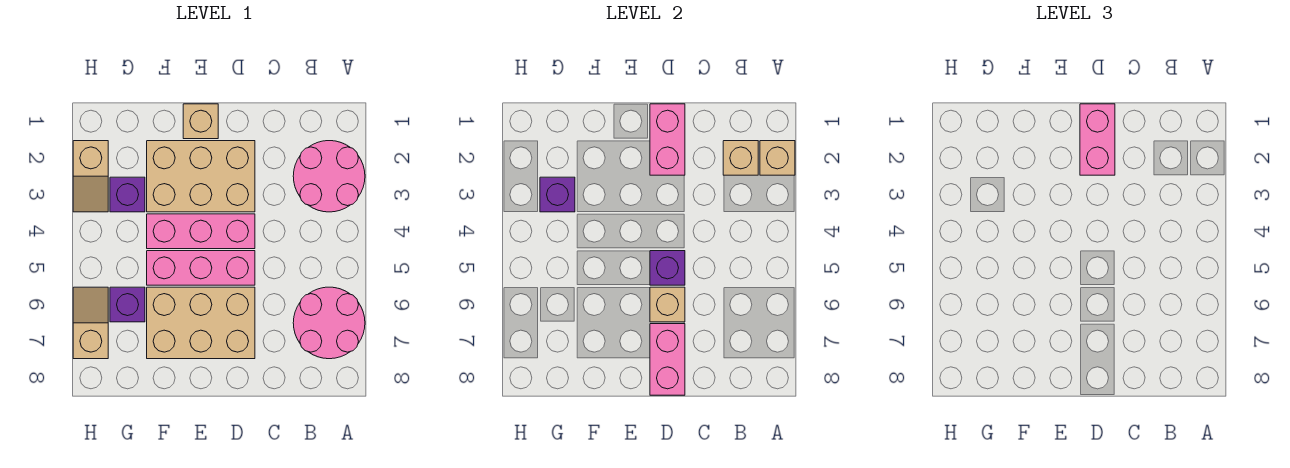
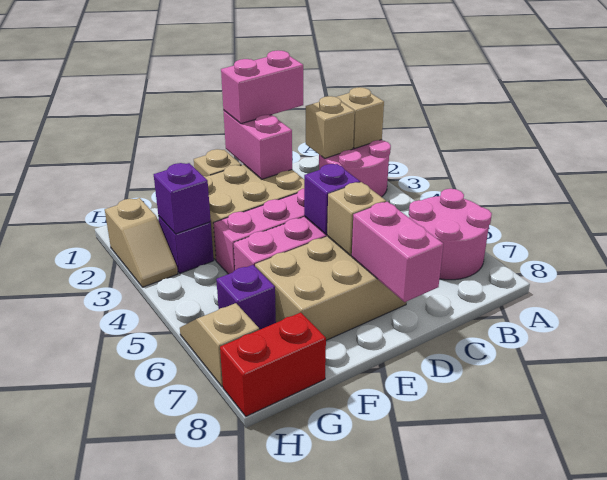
pink 1x2 brick [1080,104,1115,175] -> pink 1x2 brick turned to [221,50,303,124]
none -> red 1x2 brick [220,313,326,416]

